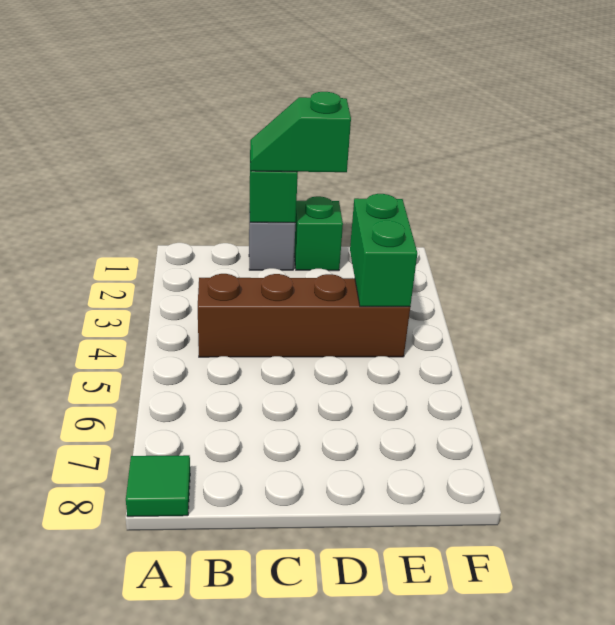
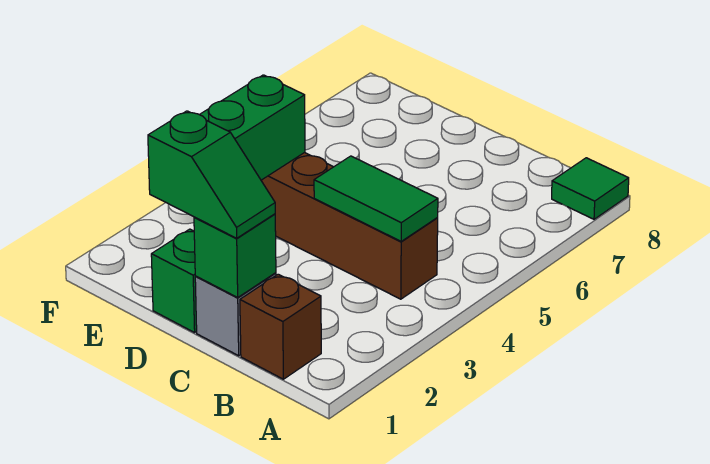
none -> brown 1x1 brick [240,274,321,379]
none -> green 1x2 tile [314,156,438,241]

